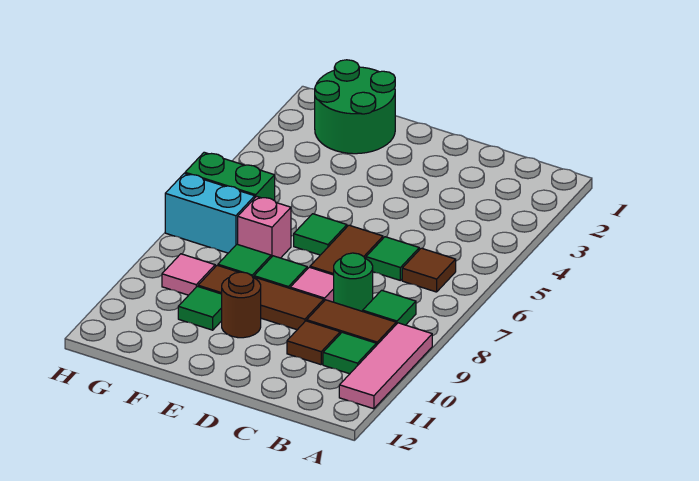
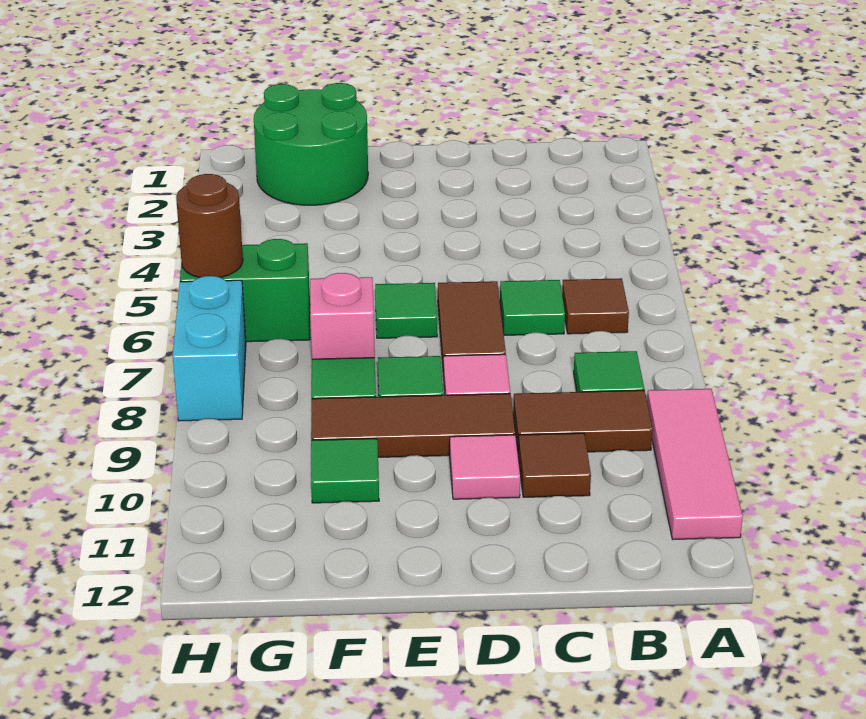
green 1x1 tile [323,332,376,374] -> none
green 1x1 round brick [334,253,373,311] -> none
brown 1x1 round brick [222,272,261,338] -> brown 1x1 round brick moved to [176,174,243,278]
cyan 1x2 brick [165,173,255,253] -> cyan 1x2 brick turned to [173,276,246,421]
pink 1x1 tile [162,254,215,295] -> pink 1x1 tile moved to [450,435,520,499]

